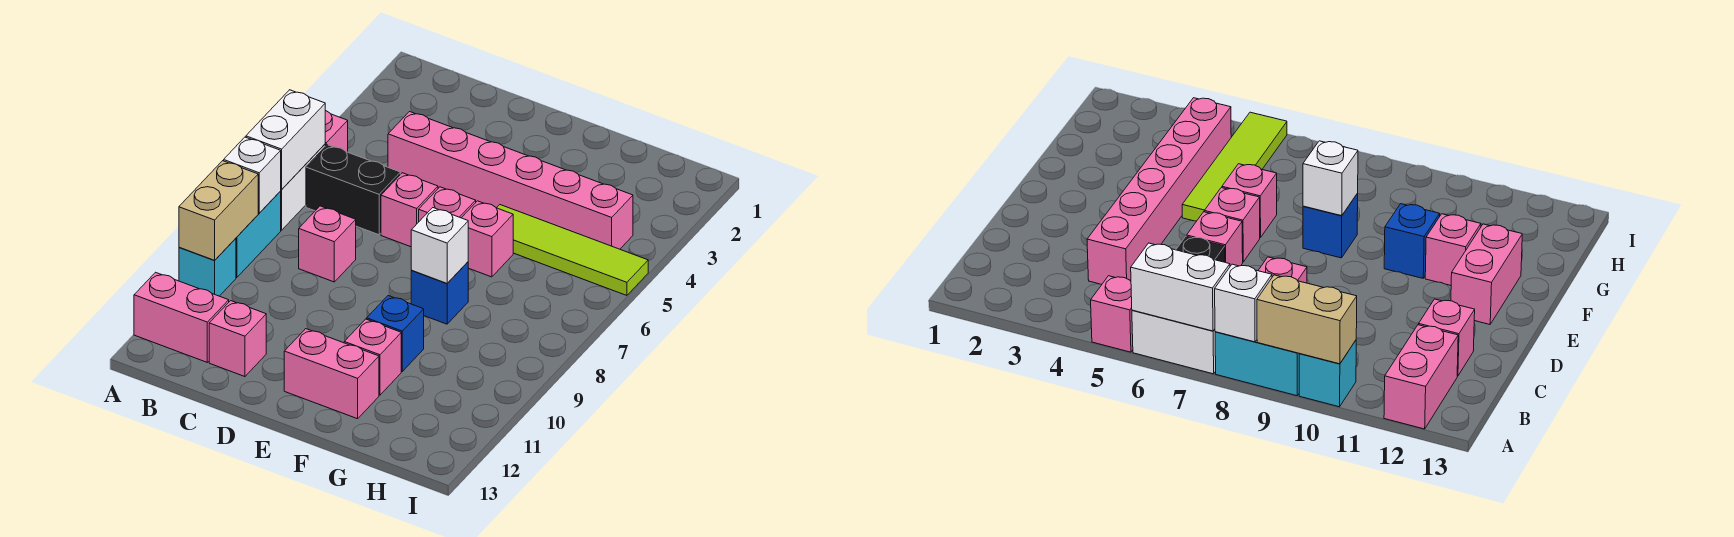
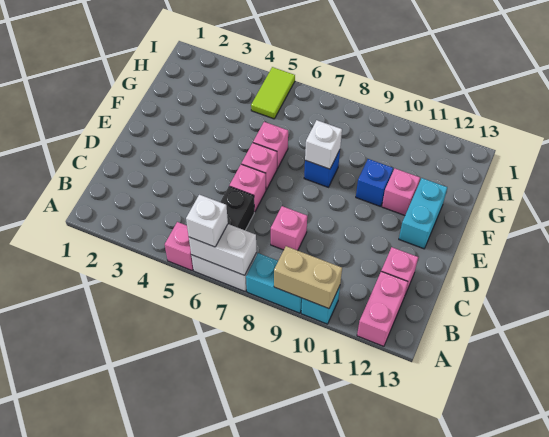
white 1x1 brick [224,137,281,213] -> white 1x1 brick moved to [186,195,228,247]
pink 1x6 brick [388,112,633,249] -> none
pink 1x2 brick [284,329,379,419] -> cyan 1x2 brick [399,178,447,249]
lime 1x4 tile [497,205,648,295] -> lime 1x2 tile [251,67,295,119]

